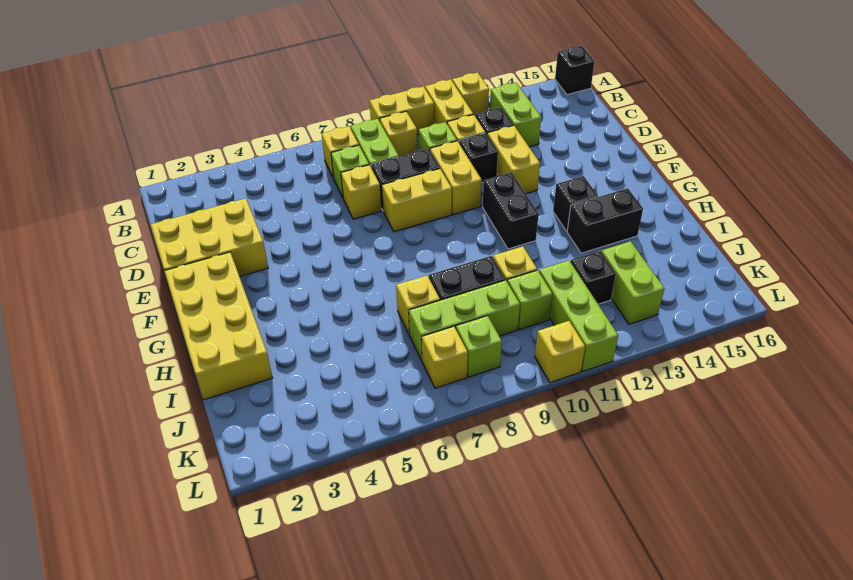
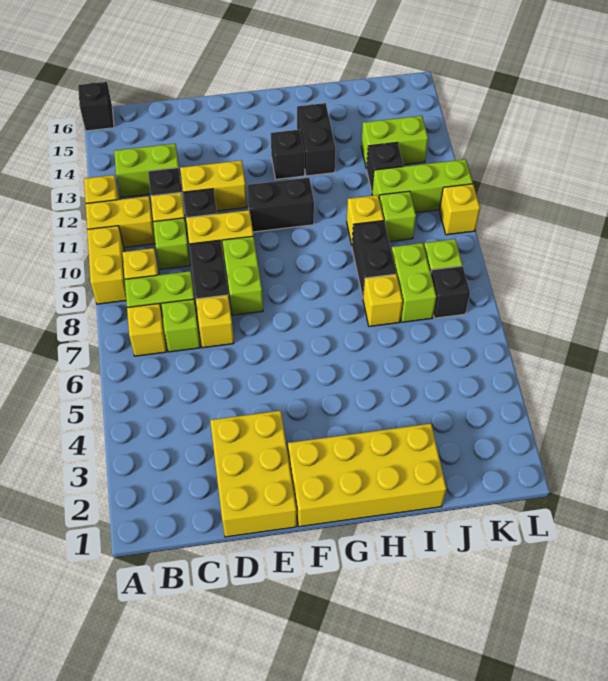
yellow 1x2 brick [382,169,452,232] -> lime 1x2 brick [222,236,263,315]
lime 1x3 brick [409,280,520,360] -> lime 1x2 brick [391,243,436,322]
yellow 1x1 brick [422,326,468,388] -> black 1x1 brick [431,266,470,318]

